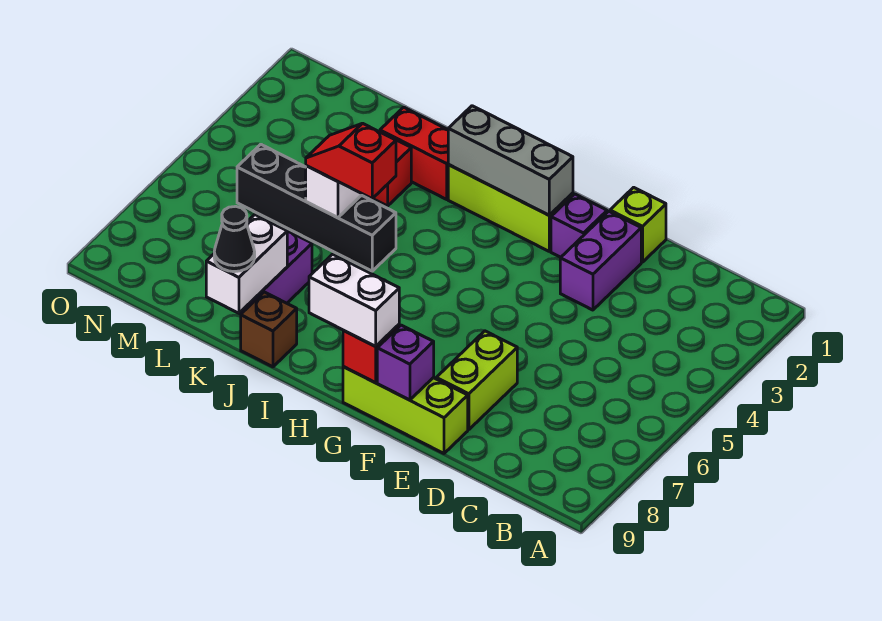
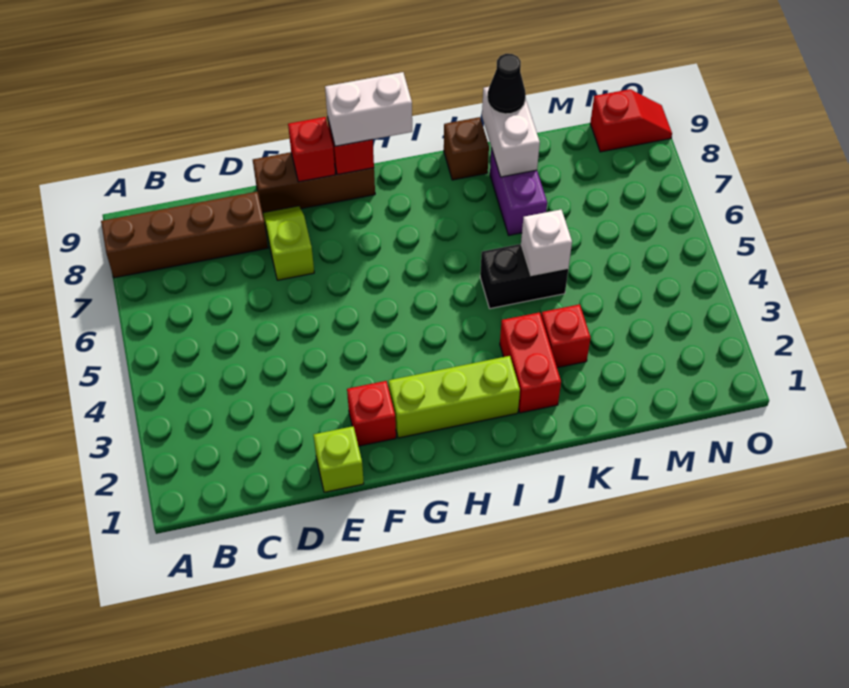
none -> brown 1x4 brick [101,191,268,278]
purple 1x2 brick [560,211,641,310] -> none
lime 1x2 brick [436,331,517,430] -> lime 1x2 slope [263,206,314,280]
lime 1x3 brick [343,367,468,453] -> brown 1x3 brick [253,152,375,213]
purple 1x1 brick [551,194,607,257] -> red 1x1 brick [347,381,396,446]
purple 1x1 brick [377,325,434,400] -> red 1x1 brick [288,117,335,182]
grey 1x3 brick [448,106,573,215] -> none
red 1x2 brick [380,107,449,199] -> red 1x2 brick turned to [500,312,561,413]
black 1x4 brick [237,144,396,271] -> black 1x2 brick [480,244,568,309]
red 1x2 slope [306,123,396,199] -> red 1x2 slope moved to [590,89,672,152]

